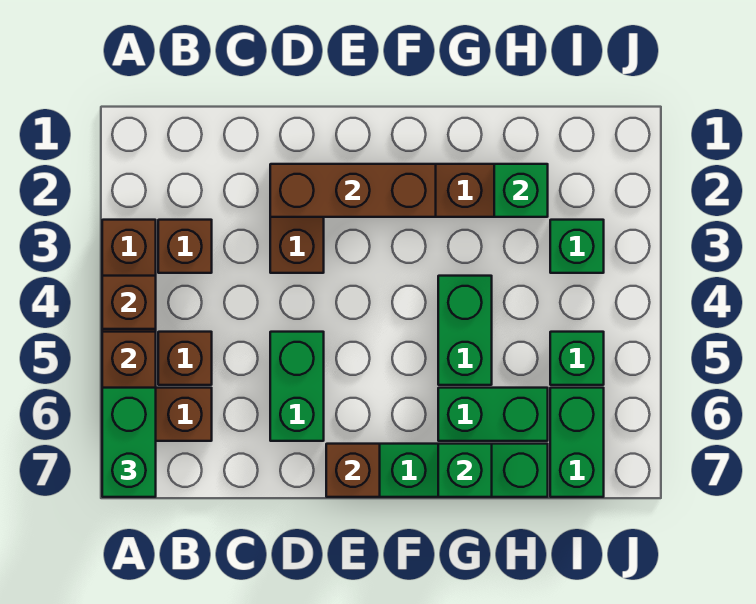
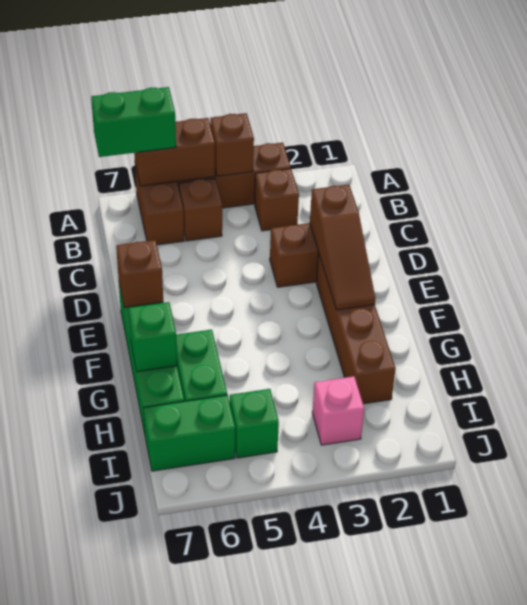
brown 1x3 brick [270,164,436,217] -> brown 1x3 slope [310,185,375,310]
green 1x2 brick [270,332,324,441] -> none
green 1x2 brick [438,276,492,385] -> none
green 1x1 brick [494,164,548,217] -> none
green 1x1 brick [550,220,604,273] -> pink 1x1 brick [312,376,364,445]

